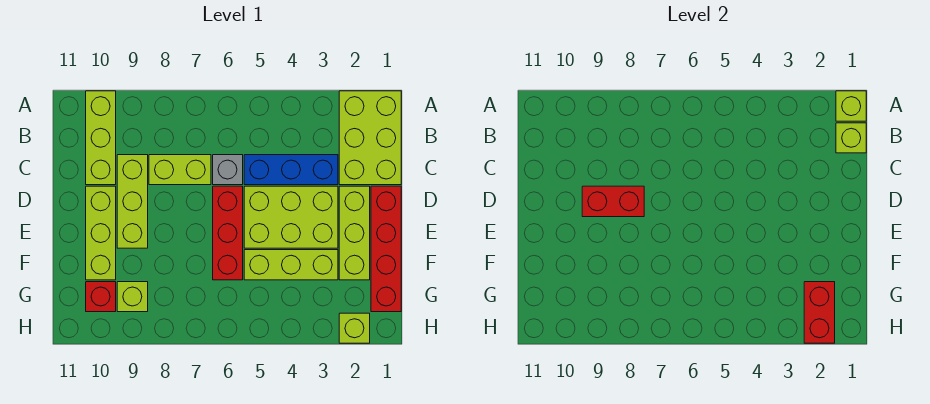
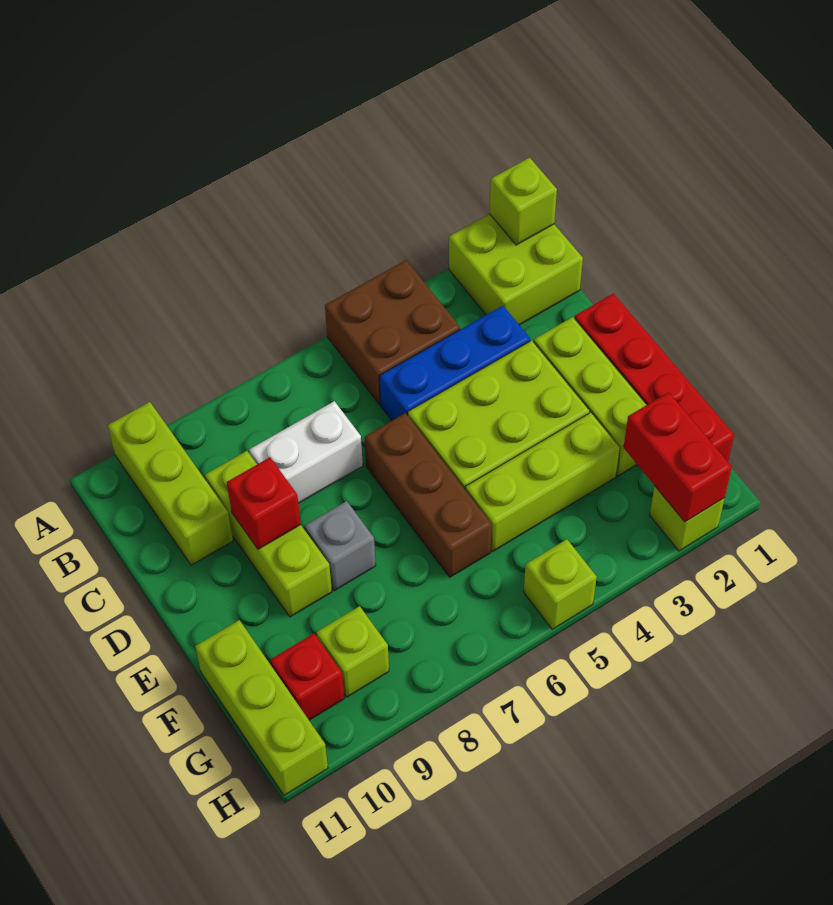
lime 2x3 brick [339,91,401,185] -> lime 2x2 brick [449,214,583,325]
none -> brown 2x2 brick [325,260,460,405]
lime 1x1 brick [836,123,866,153] -> lime 1x1 brick moved to [524,539,597,629]
grey 1x1 brick [213,155,243,185] -> grey 1x1 brick moved to [304,501,376,591]
lime 1x2 brick [149,155,211,185] -> white 1x2 brick [249,401,363,503]
red 1x3 brick [213,186,243,280] -> brown 1x3 brick [364,413,492,577]
red 1x2 brick [582,186,644,217] -> red 1x1 brick [227,457,301,549]
lime 1x3 brick [86,186,116,280] -> lime 1x3 brick moved to [195,620,328,795]

